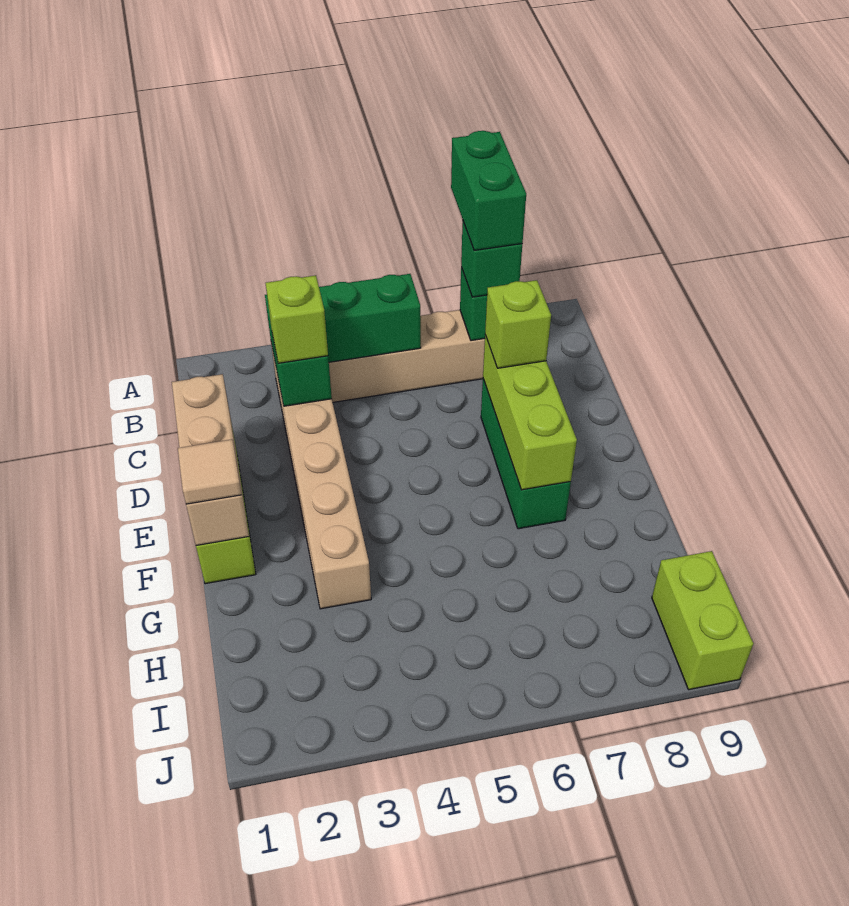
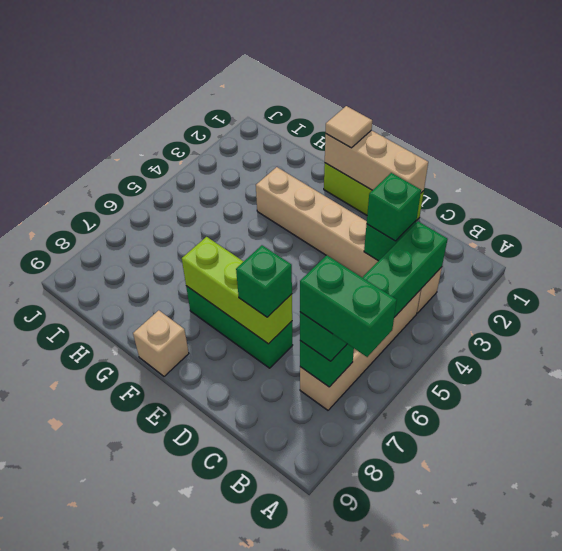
lime 1x1 brick [266,275,328,364] -> green 1x1 brick [367,173,421,241]
lime 1x1 brick [485,280,551,368] -> green 1x1 brick [236,245,292,317]
none -> tan 1x1 brick [133,310,189,376]
lime 1x2 brick [652,551,753,690] -> none

